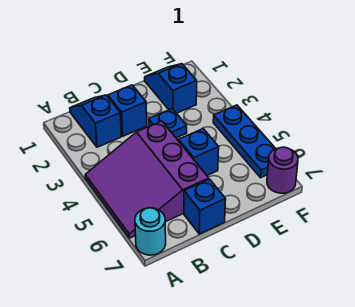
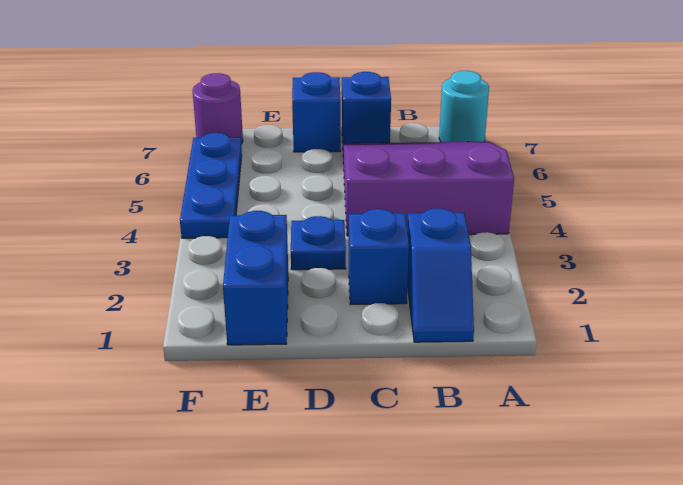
purple 3x3 slope [85,121,209,238] -> purple 3x3 slope turned to [343,142,514,236]
blue 1x1 brick [179,129,219,175] -> blue 1x1 brick moved to [292,72,341,152]
blue 1x2 slope [145,64,197,113] -> blue 1x2 brick [223,211,288,345]

